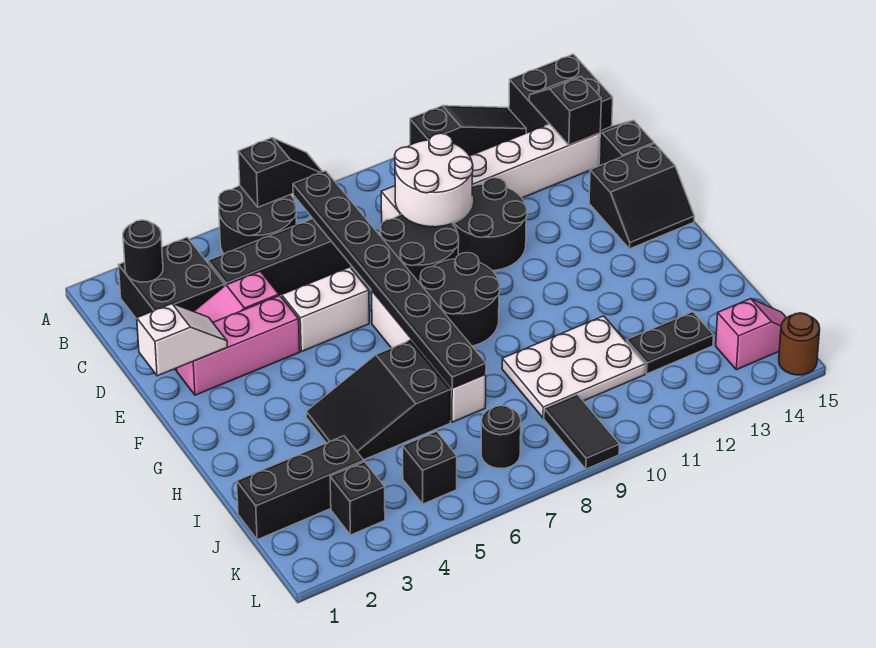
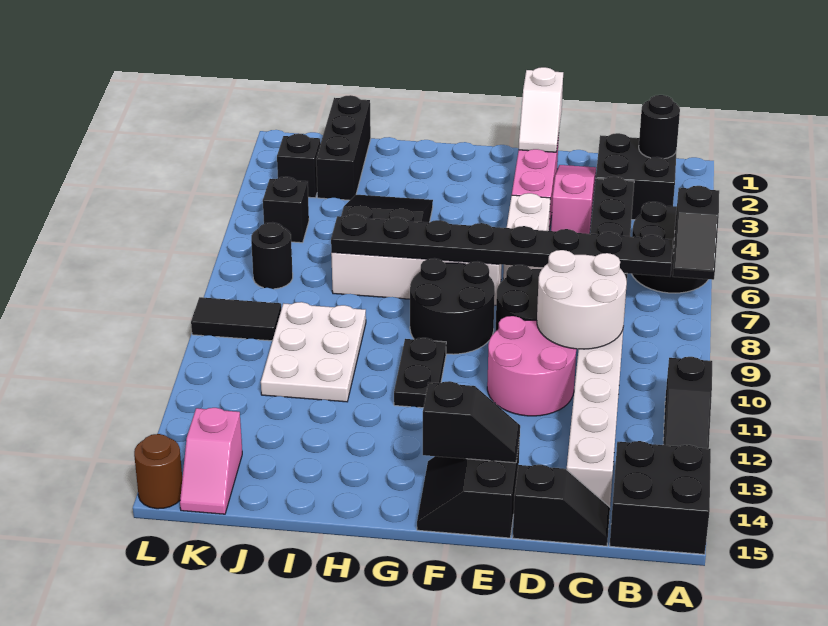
black 1x2 slope [529,76,601,145] -> black 1x2 slope moved to [423,381,520,463]
black 2x2 round brick [453,178,527,271] -> pink 2x2 round brick [487,316,576,416]
black 1x2 plate [627,312,714,374] -> black 1x2 plate moved to [394,338,446,408]

